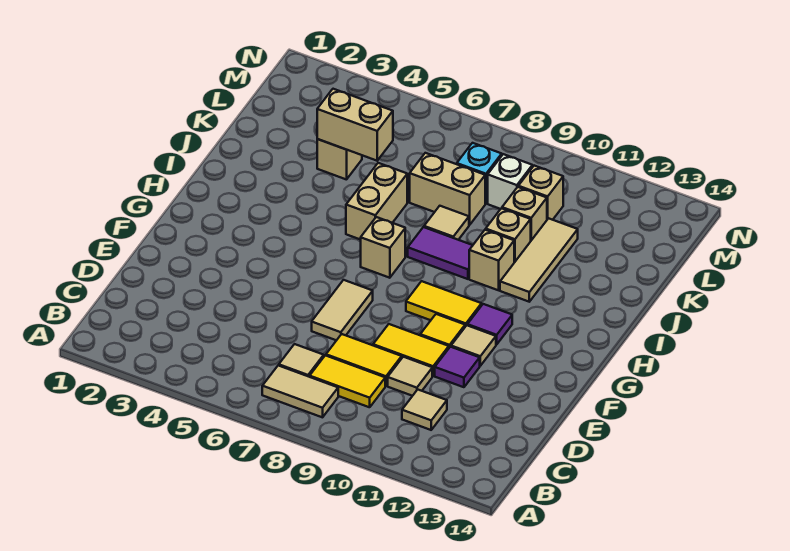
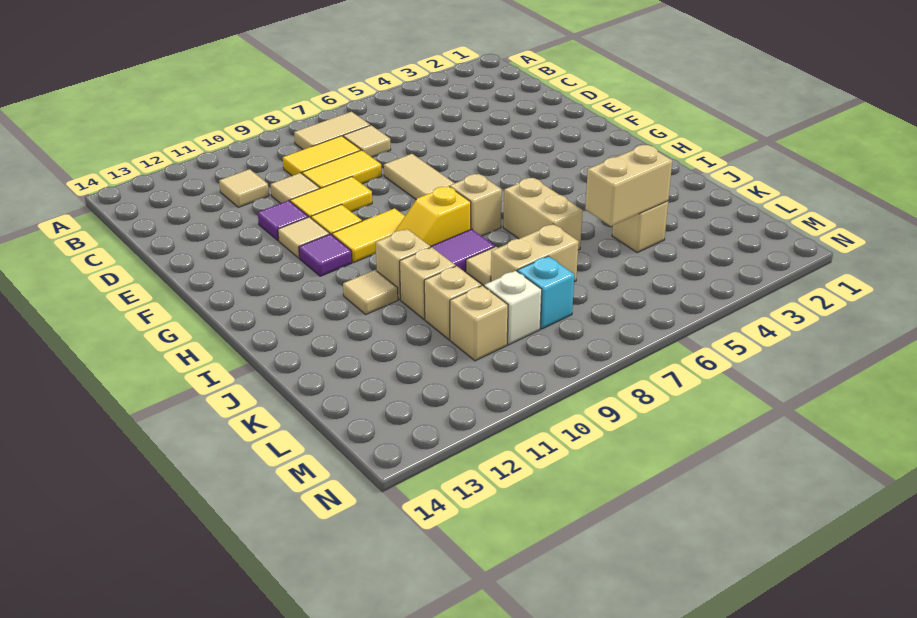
none -> yellow 1x2 slope [395,186,471,246]
tan 1x3 tile [500,218,578,302] -> tan 1x1 tile [343,270,398,314]

